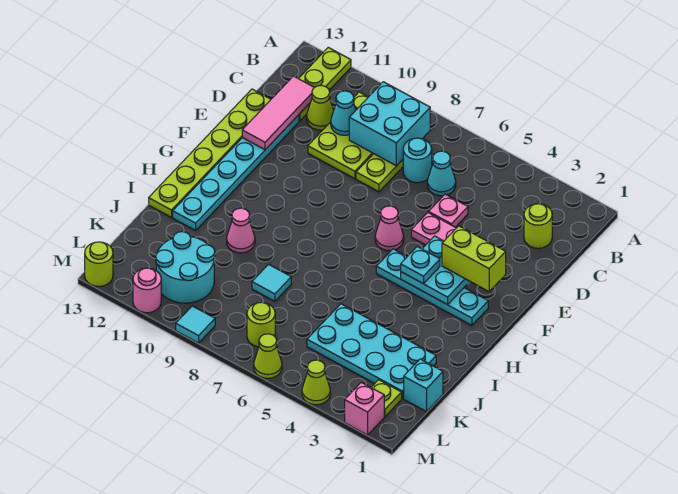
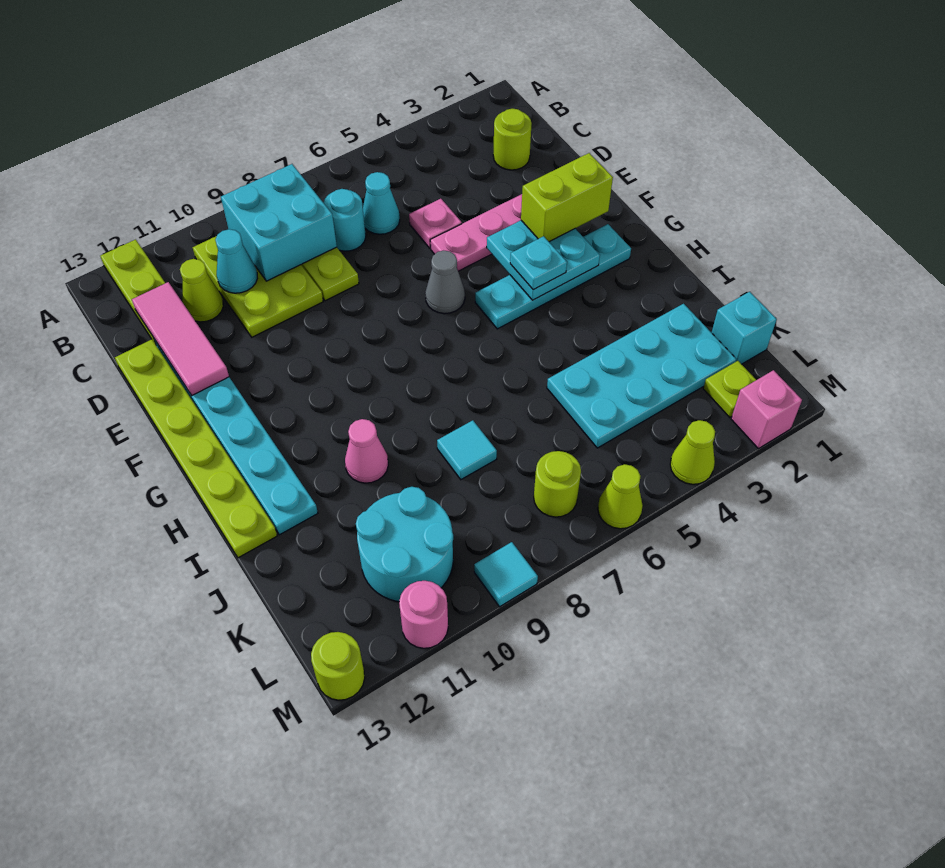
pink 1x1 cone [375,206,404,251] -> grey 1x1 cone [425,250,465,314]

